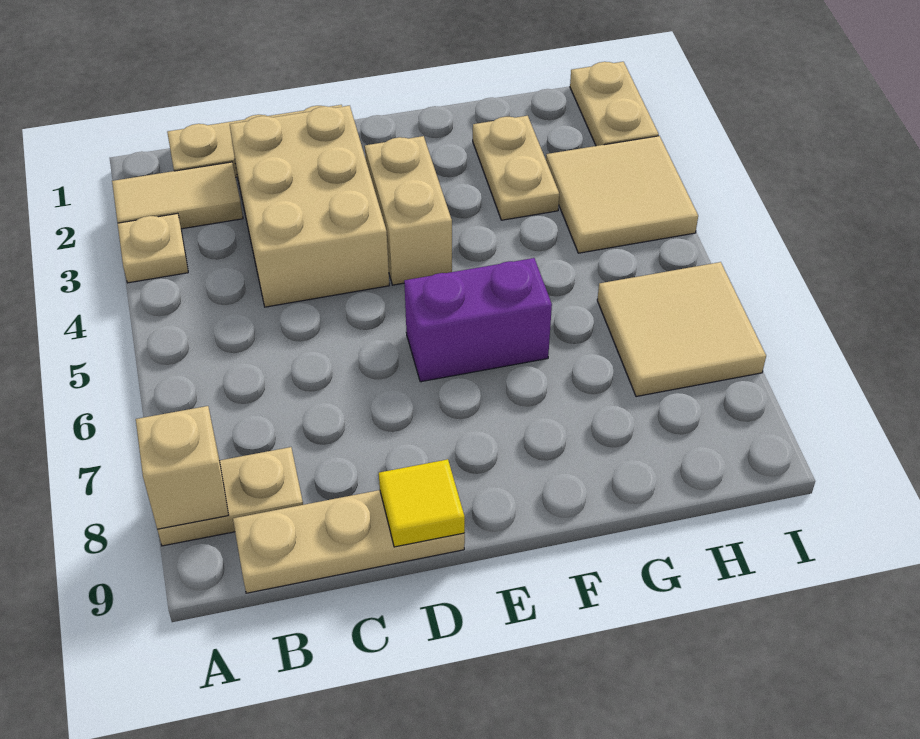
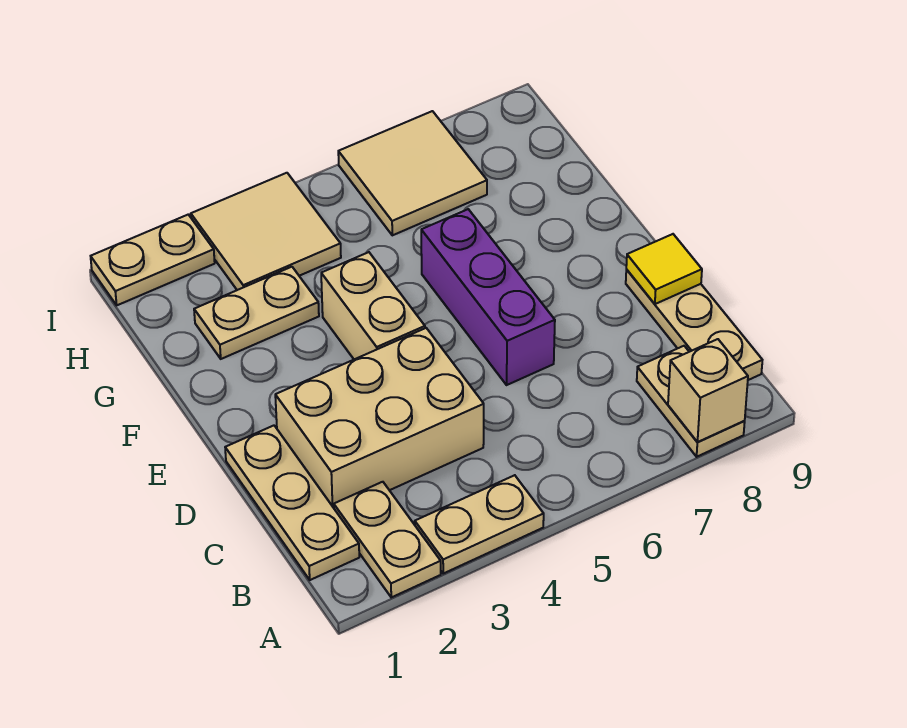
tan 1x2 tile [112,162,243,229] -> tan 1x2 plate [334,482,441,597]
tan 1x1 plate [118,213,188,283] -> tan 1x2 plate [415,475,544,573]
tan 1x2 brick [365,136,452,285] -> tan 1x2 brick turned to [321,252,425,359]
purple 1x2 brick [404,258,552,382] -> purple 1x3 brick [421,209,555,385]

